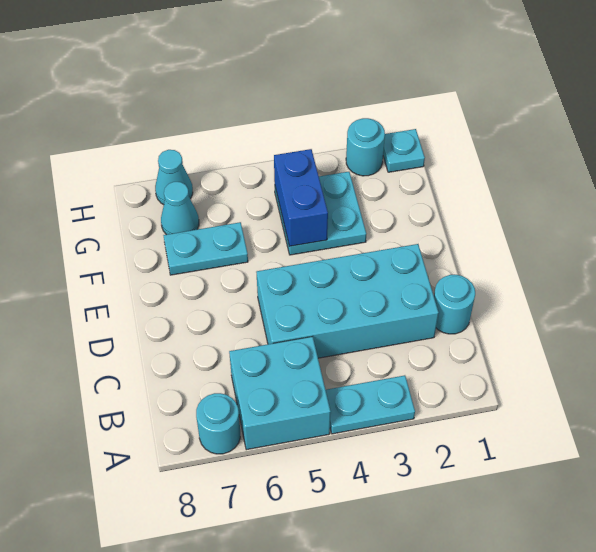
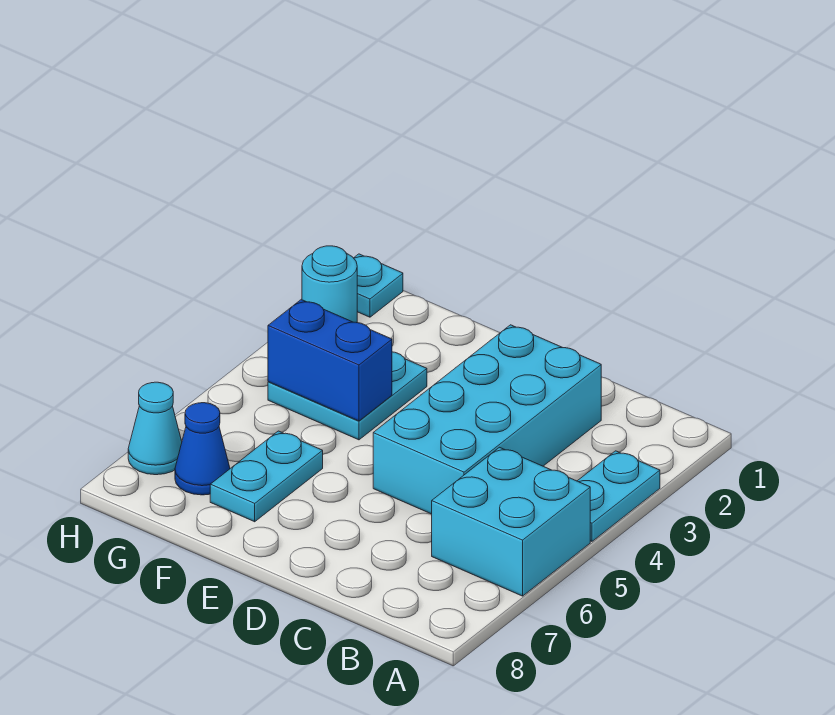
cyan 1x1 round brick [196,393,240,454] -> none
cyan 1x1 round brick [434,275,475,334] -> none
cyan 1x1 cone [161,182,199,235] -> blue 1x1 cone [175,403,230,495]

